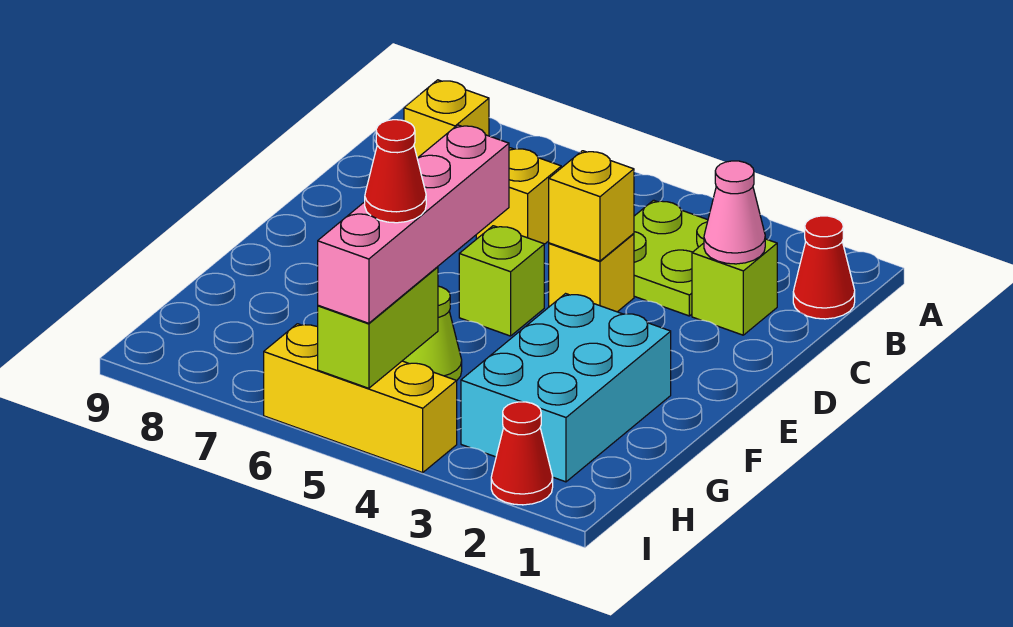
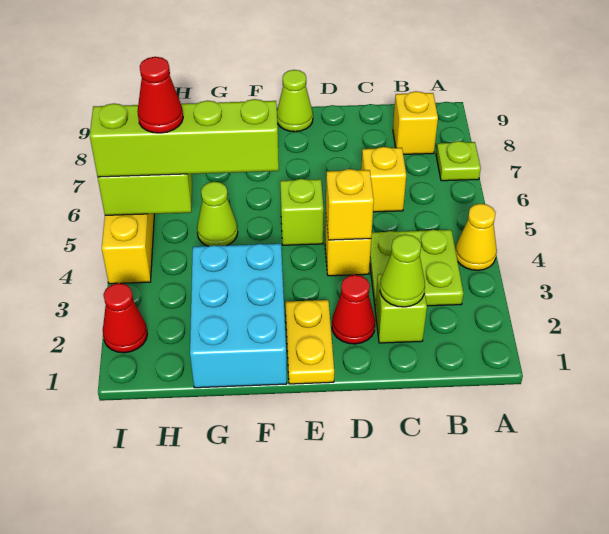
none -> yellow 1x1 cone [455,204,497,270]
none -> lime 1x1 plate [436,141,481,181]
red 1x1 cone [793,216,855,319] -> red 1x1 cone moved to [332,275,375,344]
pink 1x1 cone [704,161,765,264] -> lime 1x1 cone [380,234,425,307]
none -> yellow 1x2 plate [285,300,334,384]
none -> lime 1x1 cone [277,70,313,132]
cyan 2x3 brick [461,294,671,482] -> cyan 2x3 brick turned to [190,244,287,388]
pink 1x4 brick [318,125,509,323] -> lime 1x4 brick [90,99,279,177]

